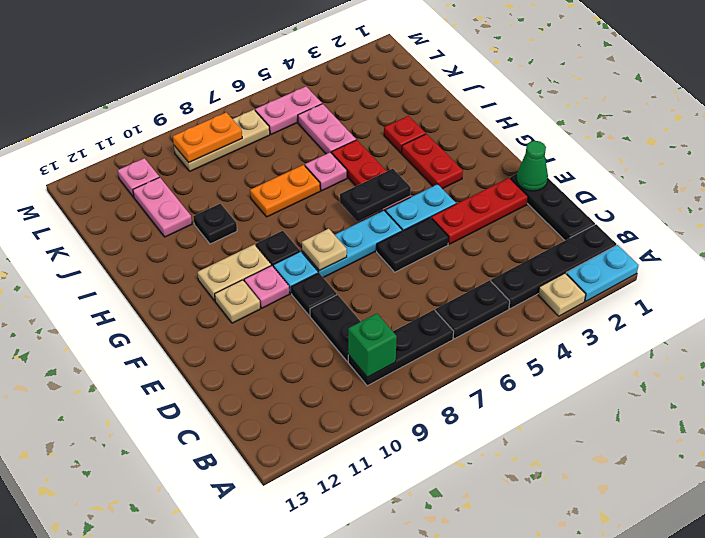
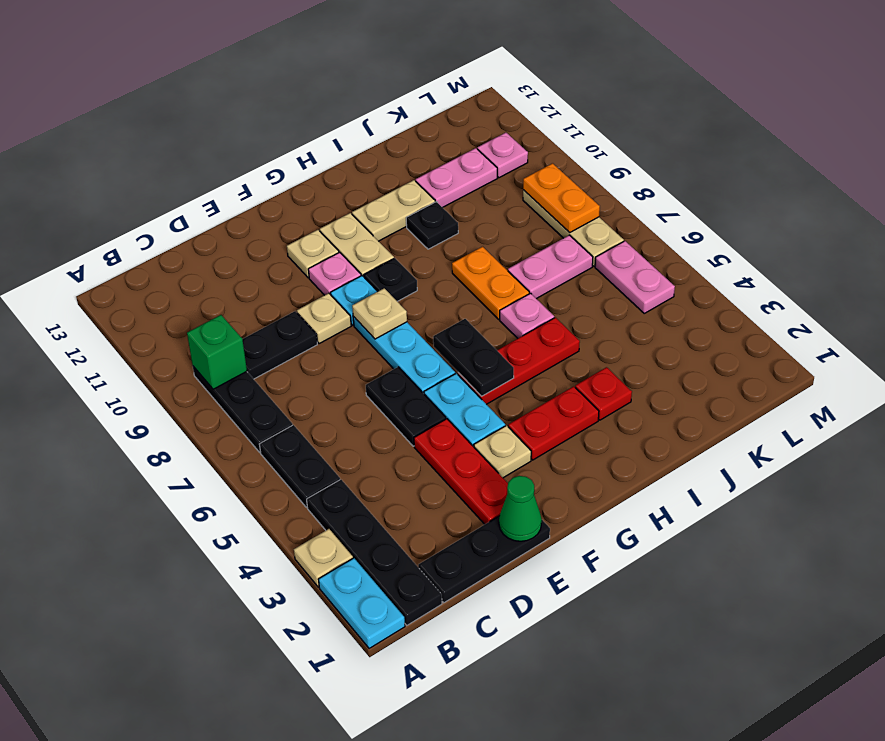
black 1x1 plate [291,273,337,316] -> tan 1x1 plate [297,293,351,344]
none -> tan 1x1 plate [474,426,531,478]
none -> tan 1x2 plate [352,180,435,241]
pink 1x2 plate [298,104,356,154] -> pink 1x2 plate moved to [508,235,593,299]

